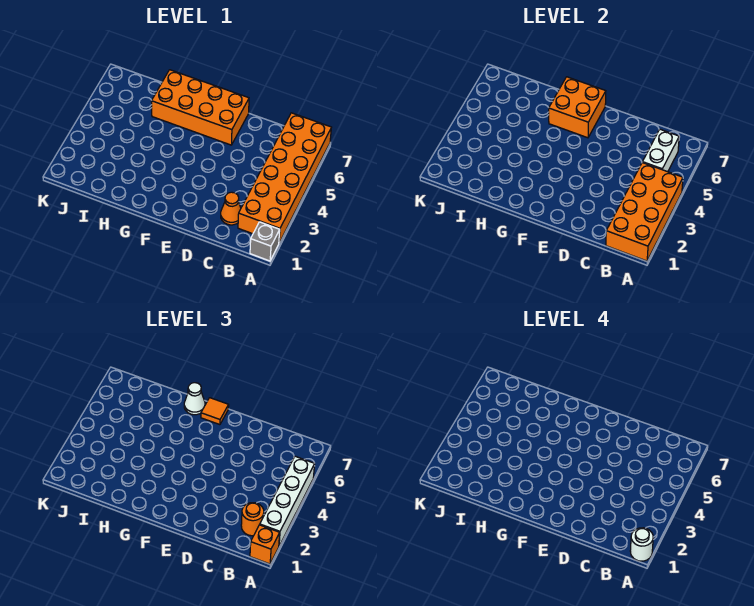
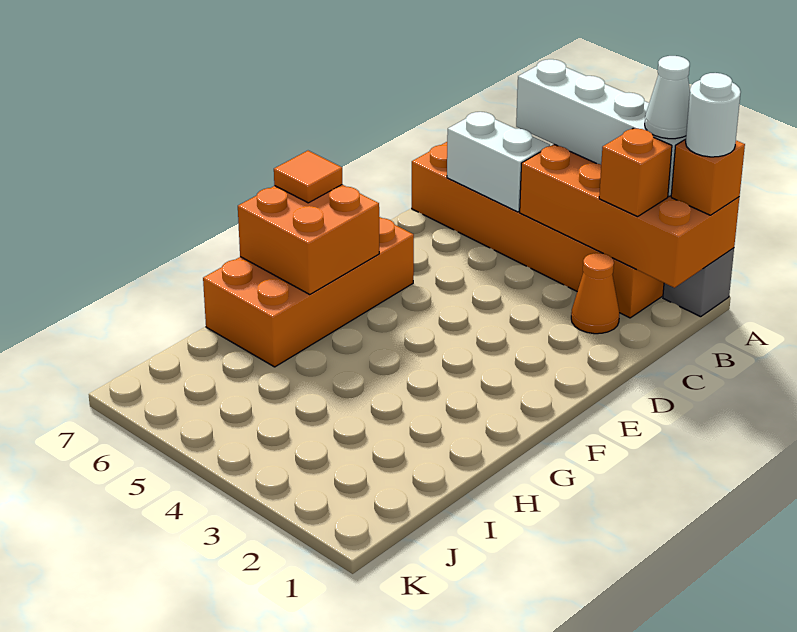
orange 1x1 round brick [241,503,264,536] -> orange 1x1 brick [599,128,672,217]
white 1x1 cone [184,383,205,415] -> white 1x1 cone moved to [645,56,690,139]

